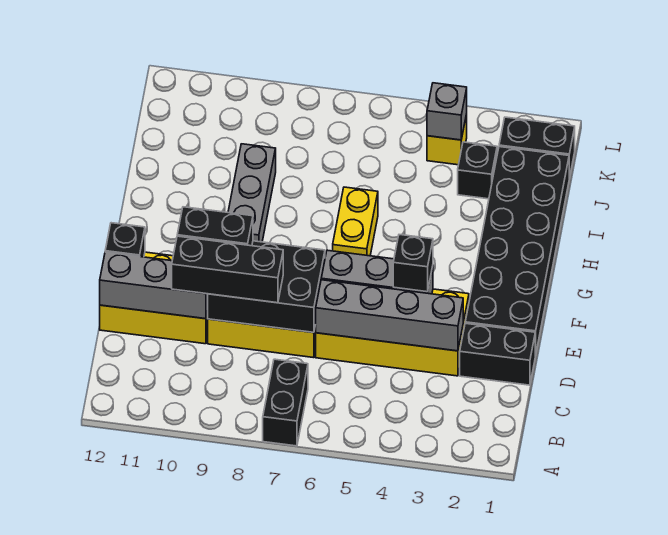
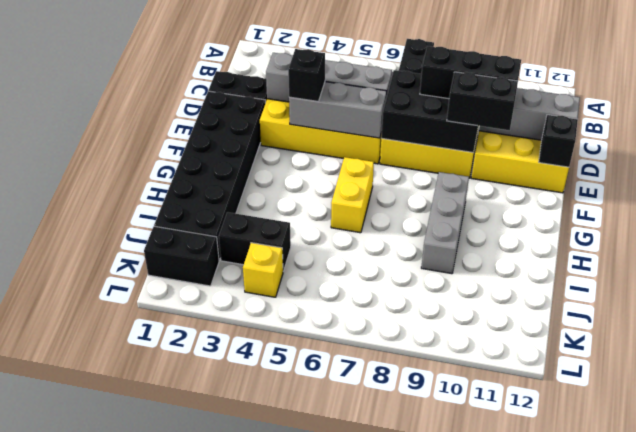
black 1x1 brick [458,142,497,199] -> black 1x2 brick [219,212,291,271]
grey 1x1 brick [427,83,467,140] -> none

